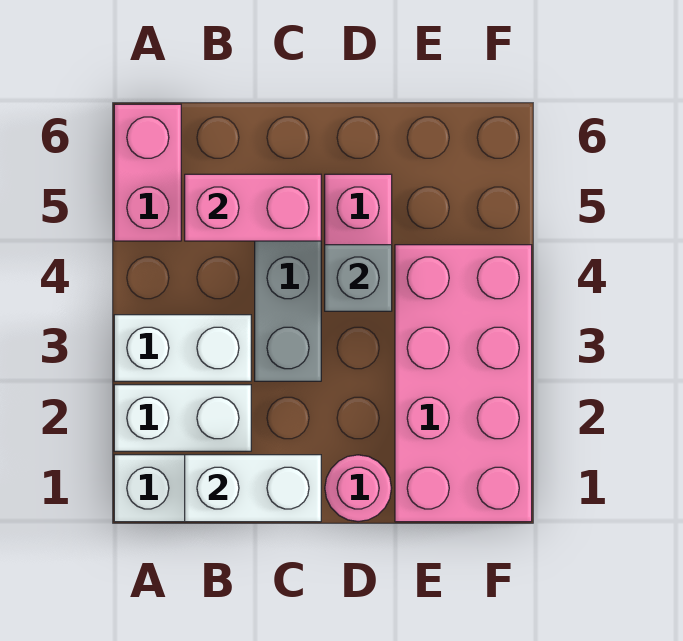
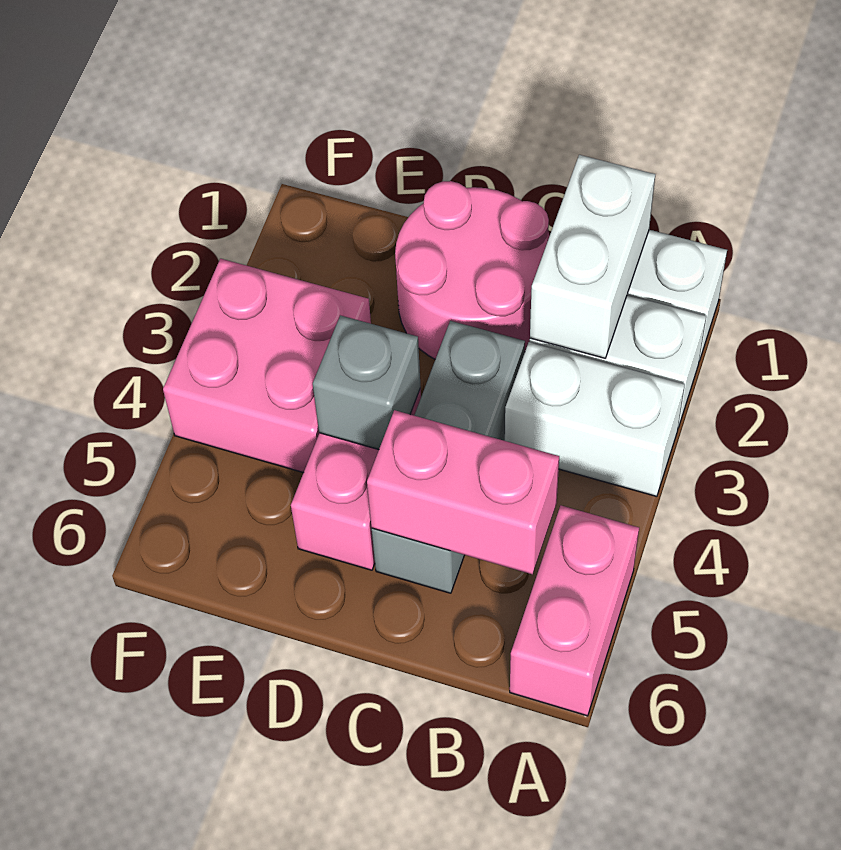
white 1x2 brick [185,455,321,522] -> white 1x2 brick turned to [530,155,655,358]
pink 1x1 round brick [325,455,391,522] -> pink 2x2 round brick [395,181,550,359]
pink 2x4 brick [395,245,532,522] -> pink 2x2 brick [163,259,371,473]

